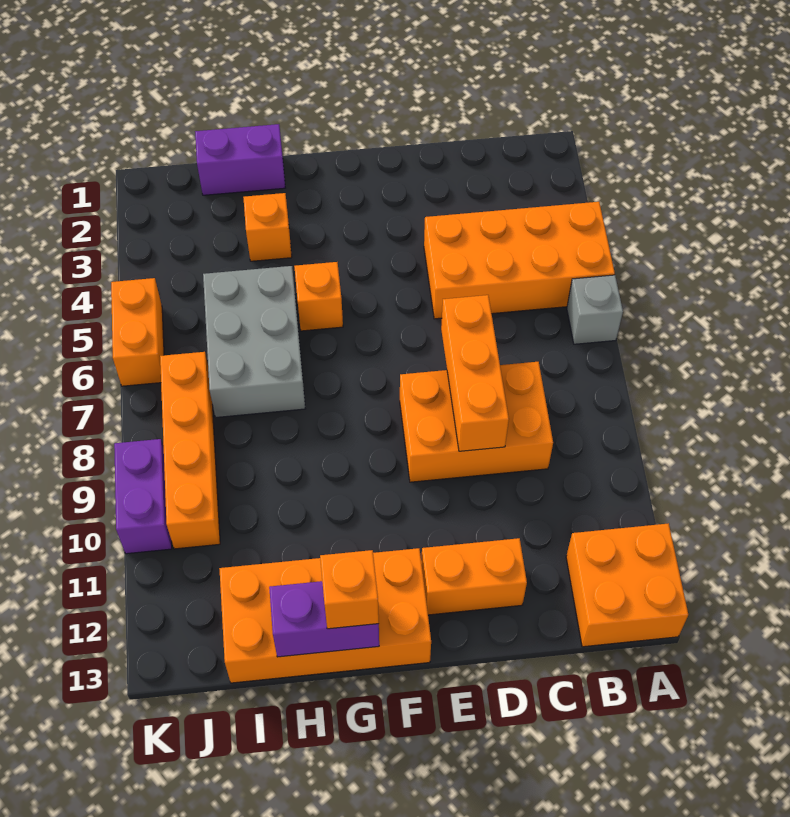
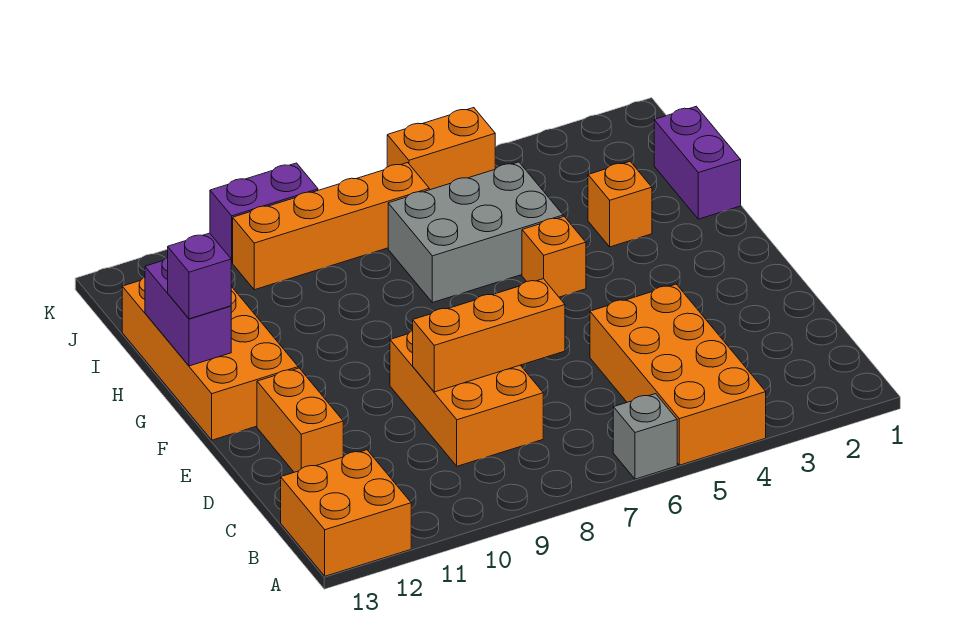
orange 1x1 brick [320,550,379,629] -> purple 1x1 brick [168,233,232,319]

